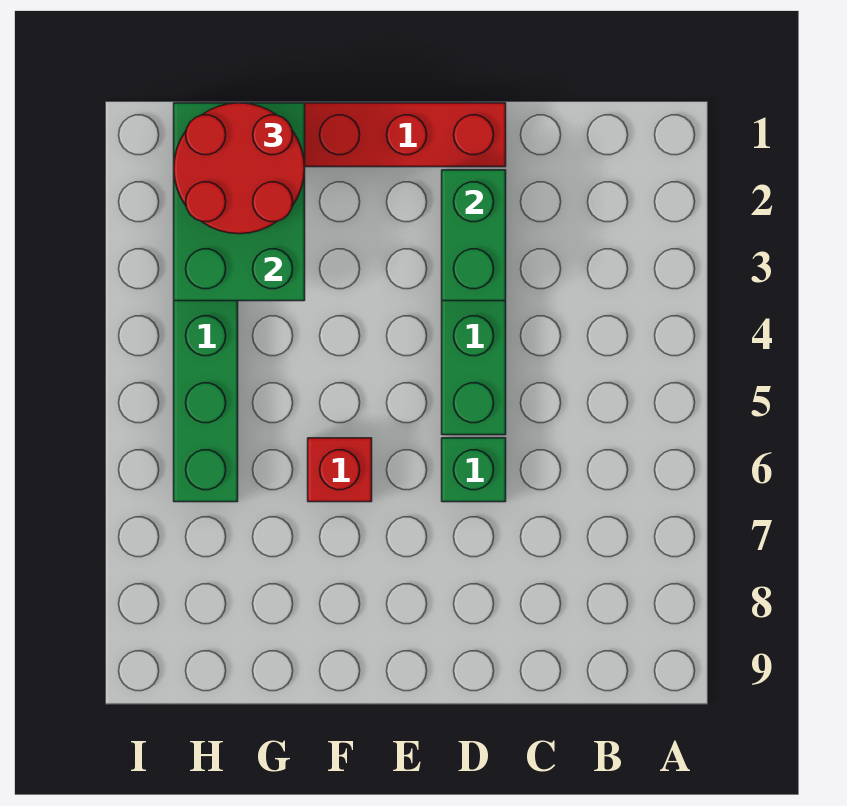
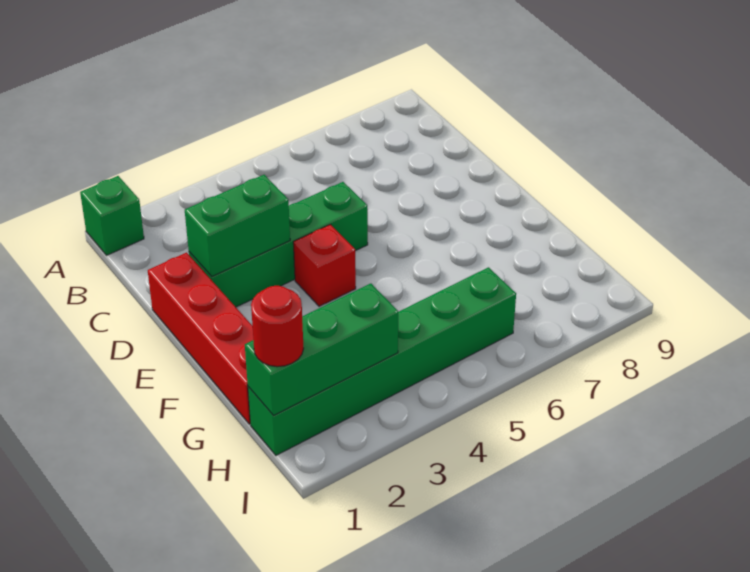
green 1x1 brick [442,438,506,502] -> green 1x1 brick moved to [80,176,144,255]
red 1x1 brick [308,438,372,502] -> red 1x1 brick moved to [293,224,356,306]
green 2x3 brick [174,103,305,301] -> green 1x3 brick [245,284,398,416]
red 2x2 round brick [174,103,305,234] -> red 1x1 round brick [251,286,304,367]

